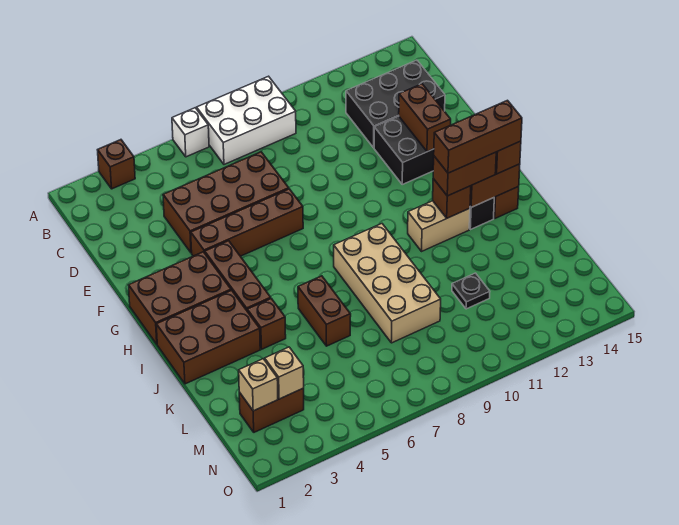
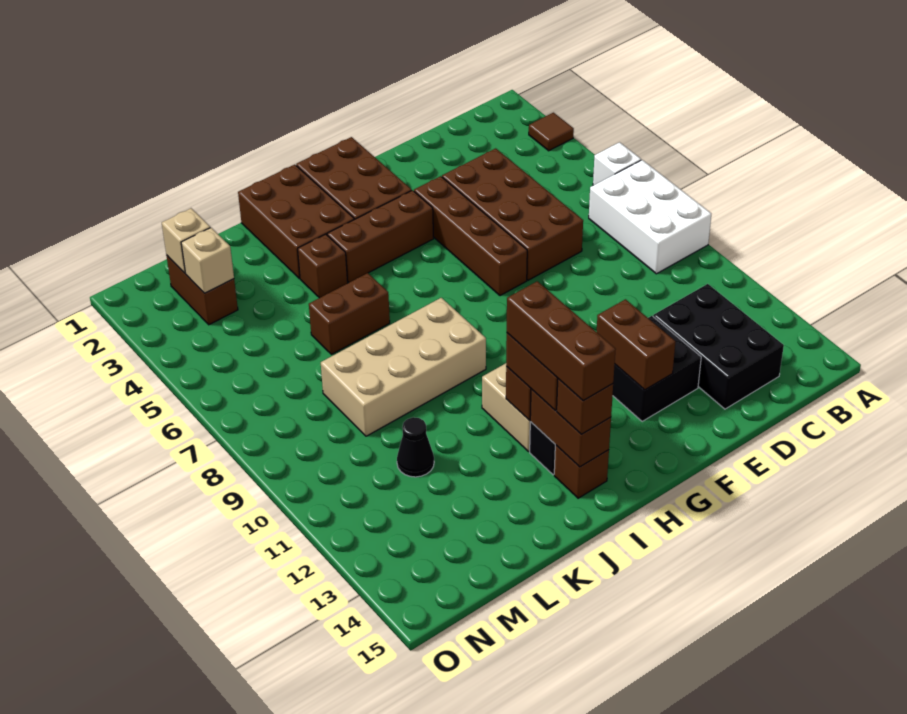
brown 1x1 brick [98,140,135,189] -> brown 1x1 tile [529,113,574,151]
brown 1x2 brick [399,84,451,152] -> brown 1x2 brick turned to [597,299,675,390]
black 1x1 plate [452,273,490,309] -> black 1x1 cone [397,417,434,477]

